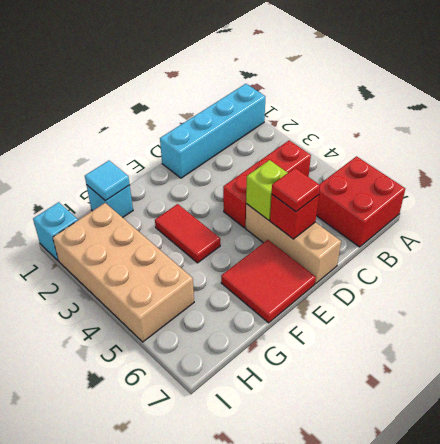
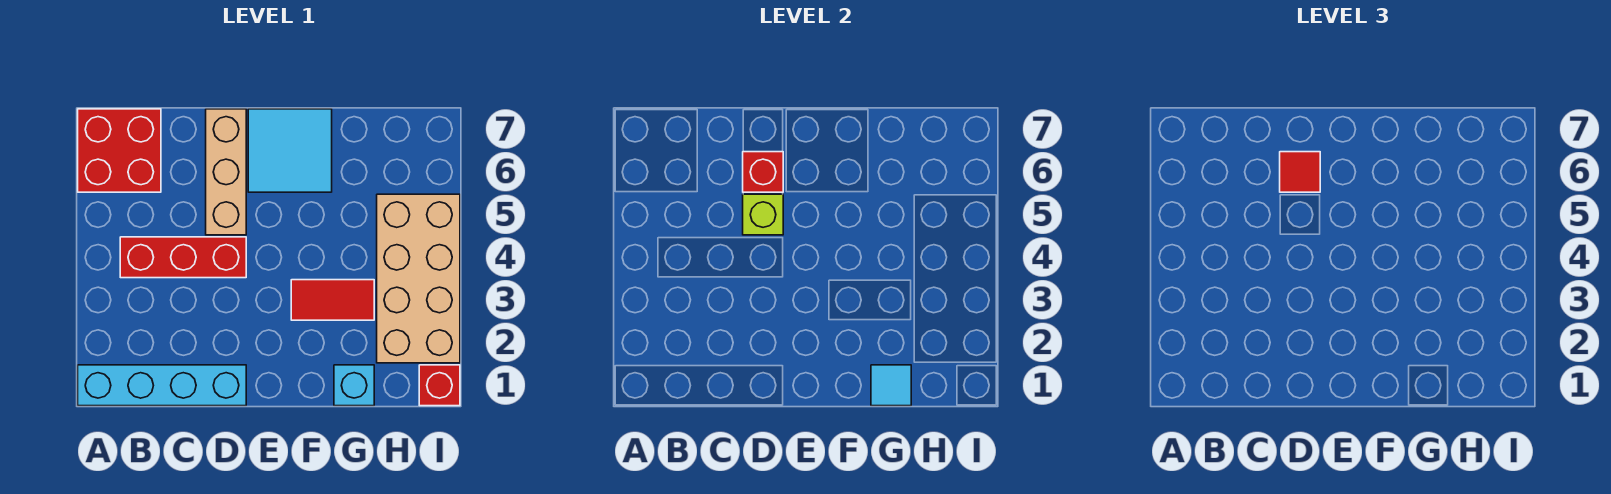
red 2x2 tile [221,240,316,323] -> cyan 2x2 tile [248,109,332,192]
red 1x2 tile [155,204,220,263] -> red 1x2 tile turned to [291,280,374,320]
cyan 1x1 brick [33,202,78,261] -> red 1x1 brick [419,365,460,406]

